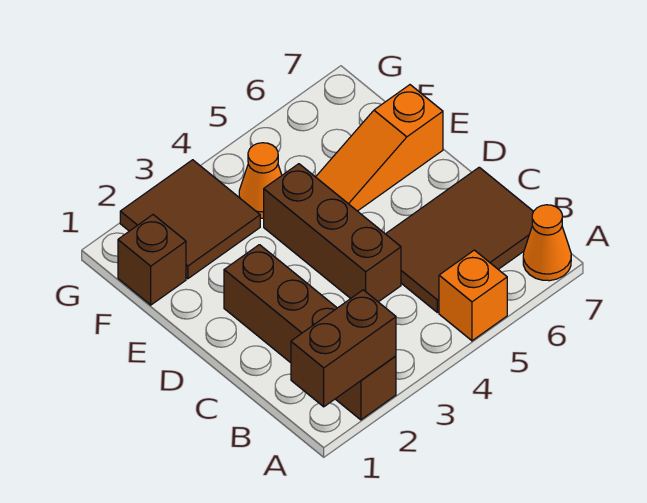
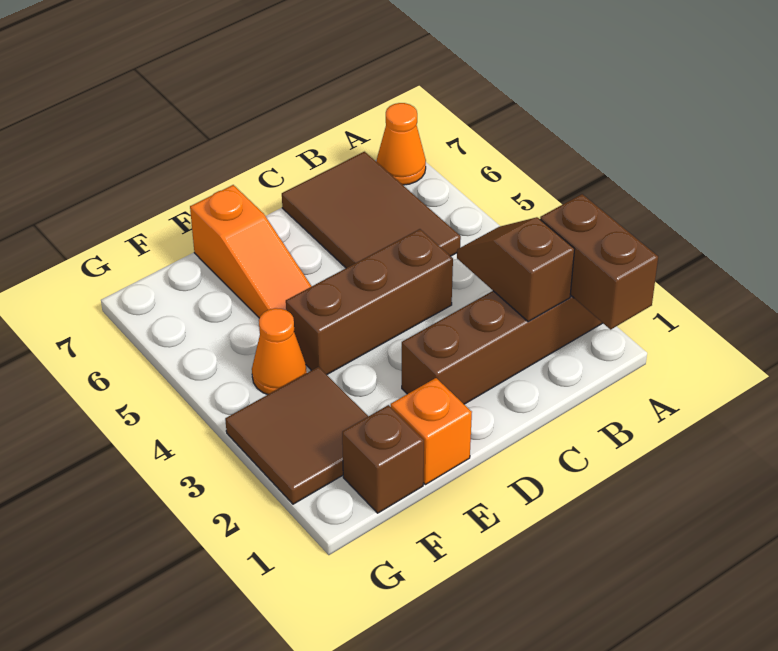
orange 1x1 brick [439,250,507,341] -> orange 1x1 brick moved to [391,378,472,485]
none -> brown 1x2 slope [457,217,575,322]

